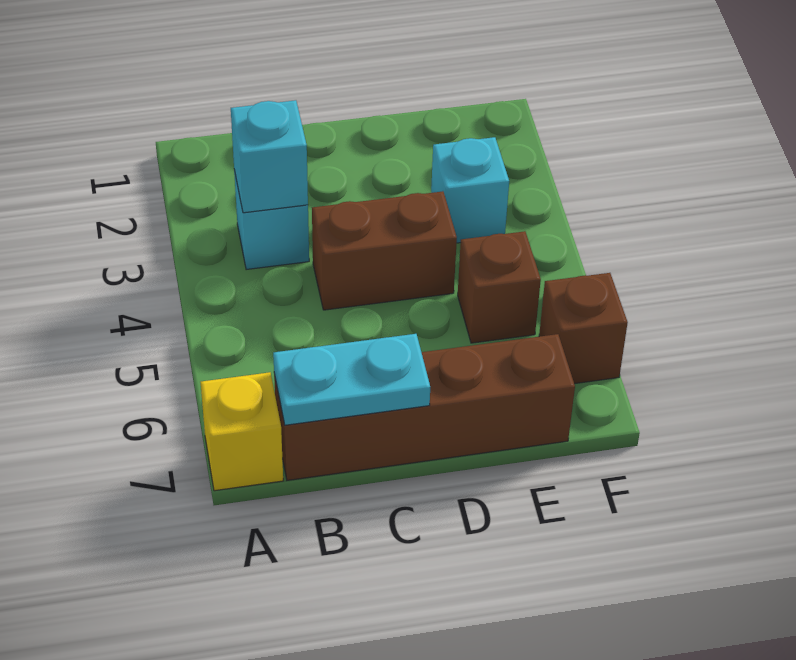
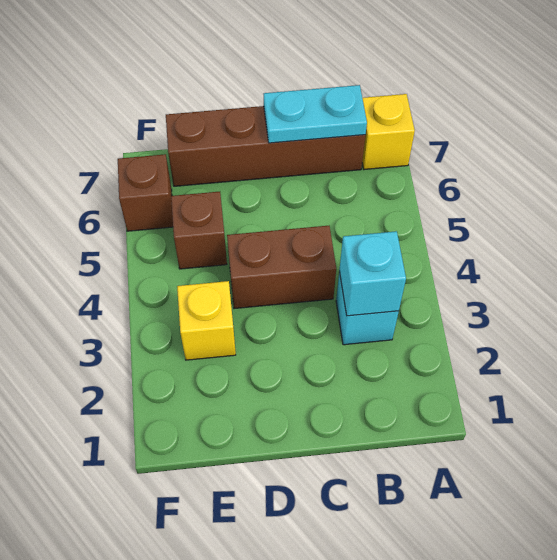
cyan 1x1 brick [431,137,509,243] -> yellow 1x1 brick [177,281,236,360]

